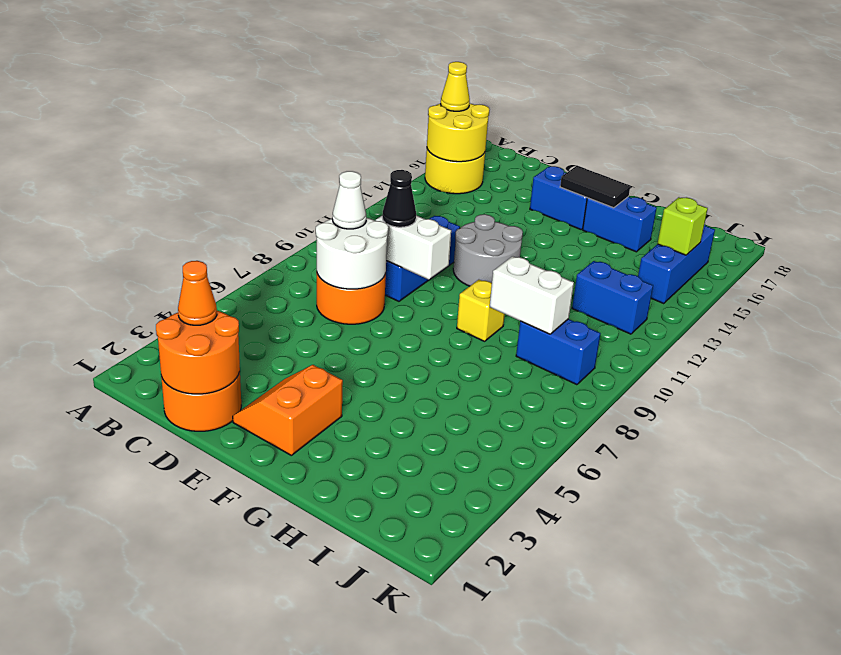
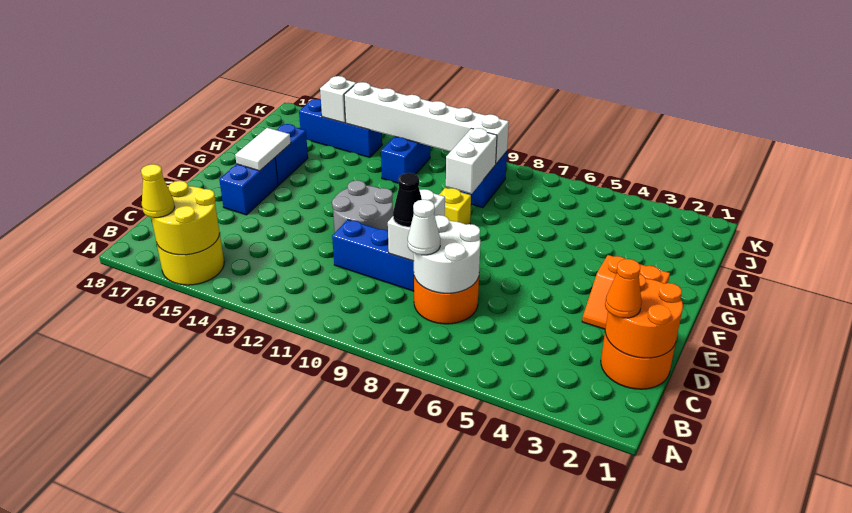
black 1x2 tile [560,166,630,208] -> white 1x2 tile [235,128,291,171]
none -> white 1x6 brick [344,82,509,164]
lime 1x1 brick [658,197,708,255] -> white 1x1 brick [320,76,356,123]

